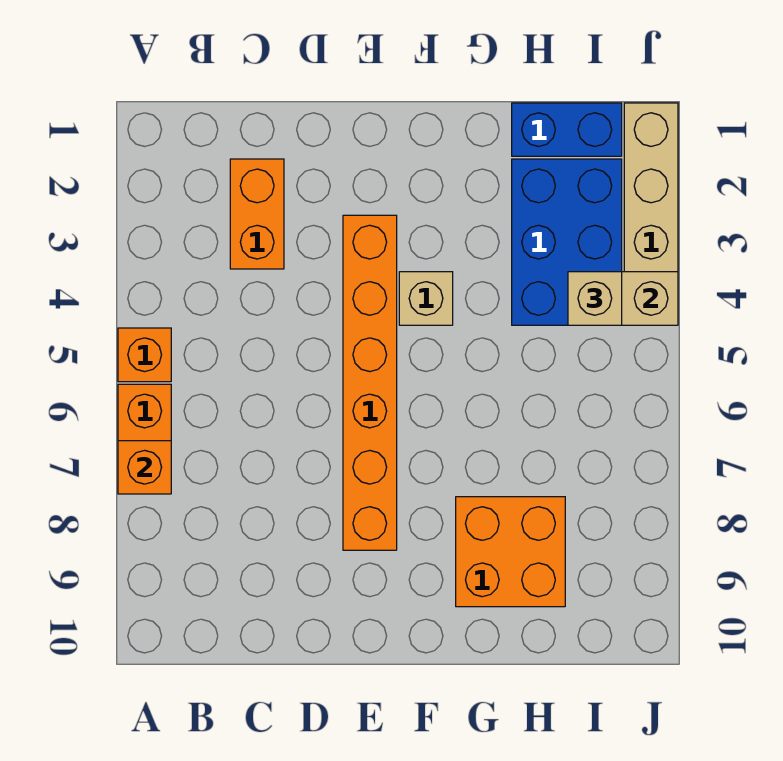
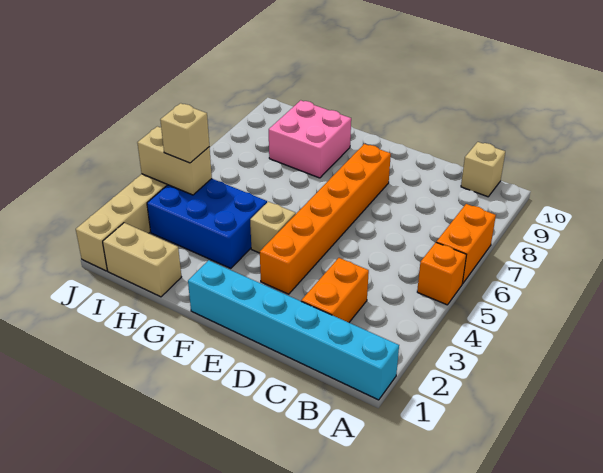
none -> cyan 1x6 brick [188,260,399,400]
orange 1x1 brick [118,441,171,494] -> none
none -> tan 1x1 brick [461,142,505,197]
orange 2x2 brick [456,497,565,607] -> pink 2x2 brick [269,100,351,178]
blue 1x2 brick [512,103,622,156] -> tan 1x2 brick [103,223,181,297]
blue 2x3 brick [512,159,622,325] -> blue 2x3 brick turned to [147,179,267,268]

